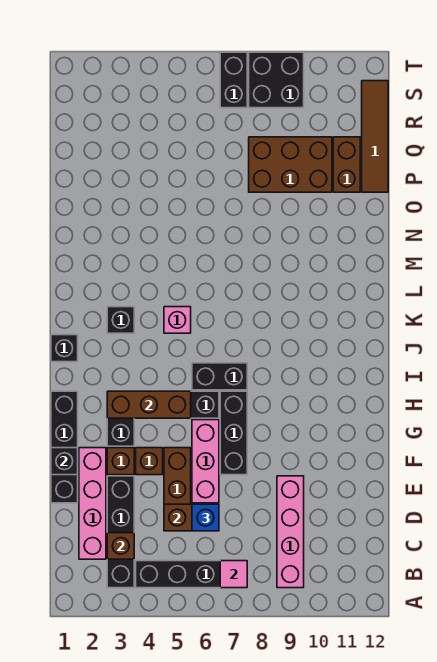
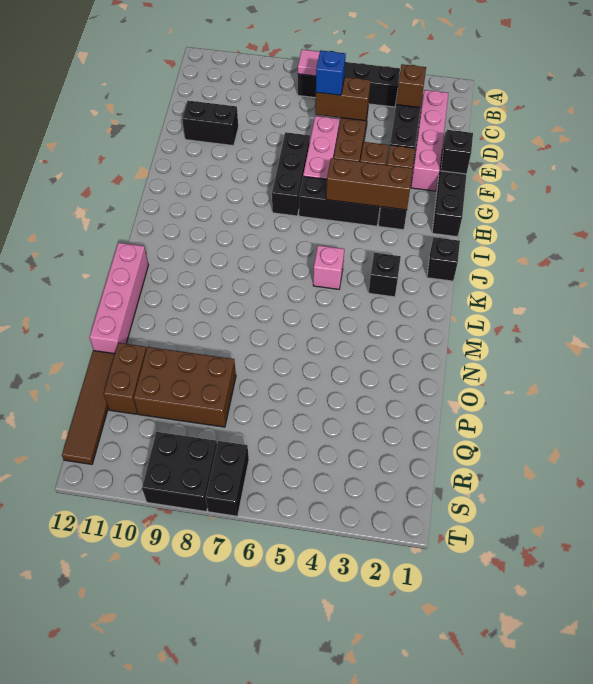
pink 1x4 brick [277,476,304,588] -> pink 1x4 brick moved to [90,243,148,354]
black 1x2 brick [192,363,247,390] -> black 1x2 brick moved to [182,101,238,146]

